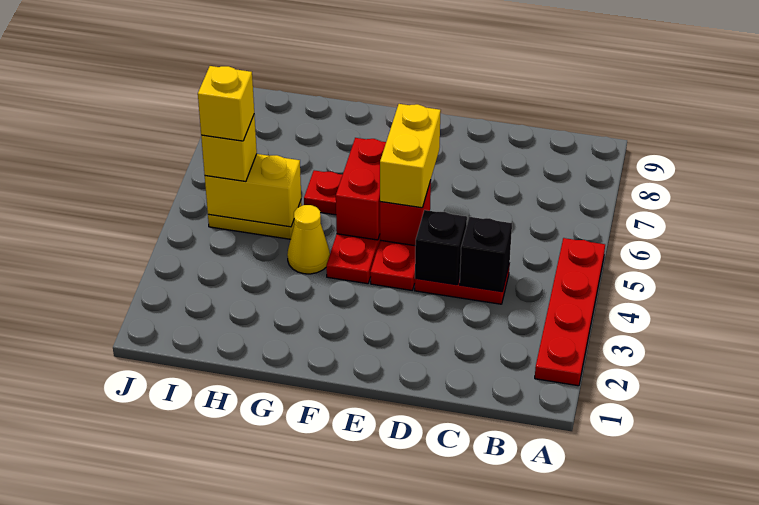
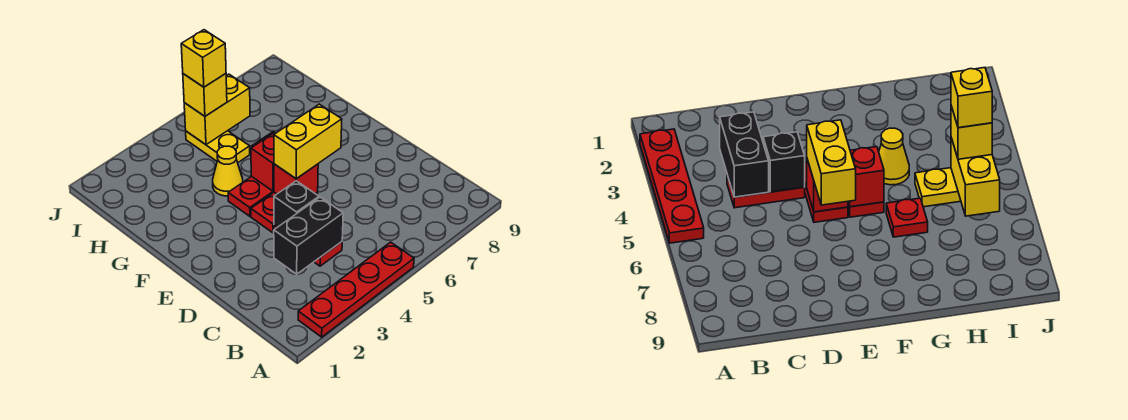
black 1x1 brick [460,217,512,292] -> black 1x2 brick [274,197,343,274]
red 1x2 brick [336,138,386,240] -> red 1x1 brick [251,134,274,191]
yellow 1x2 brick [205,154,301,227] -> yellow 1x2 brick turned to [184,74,250,145]

